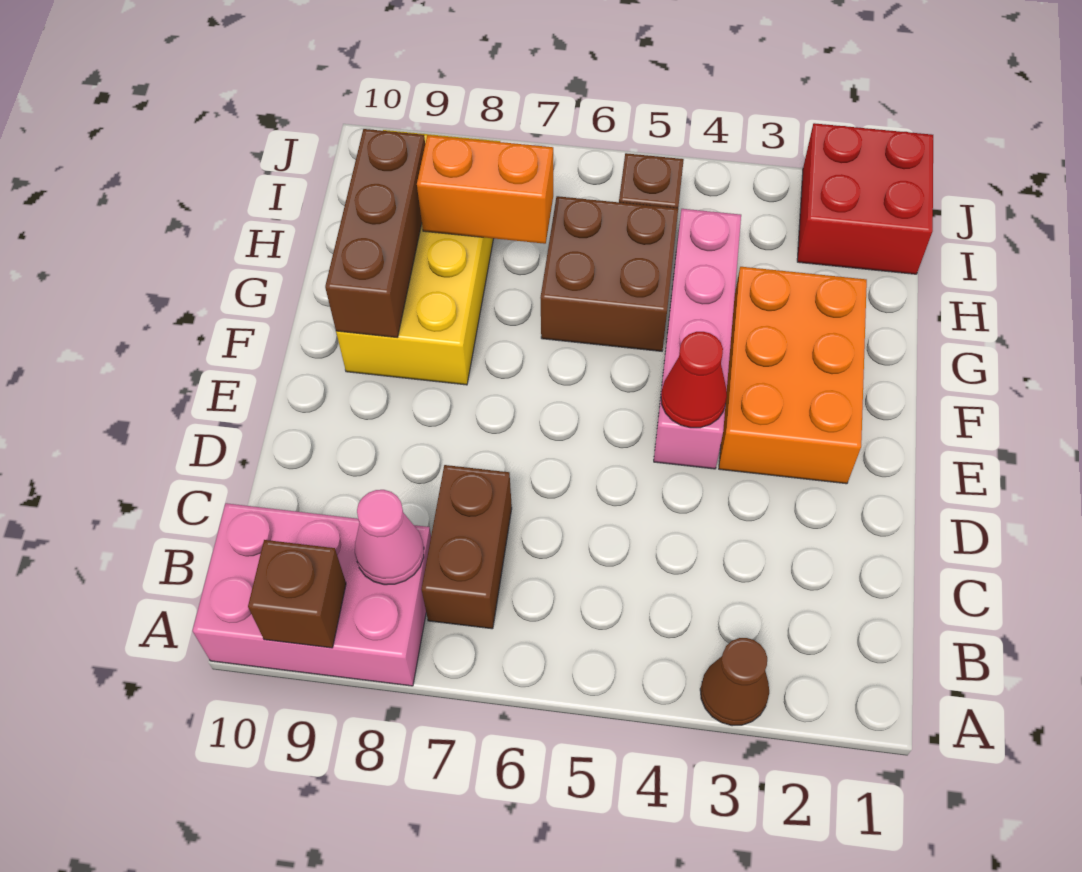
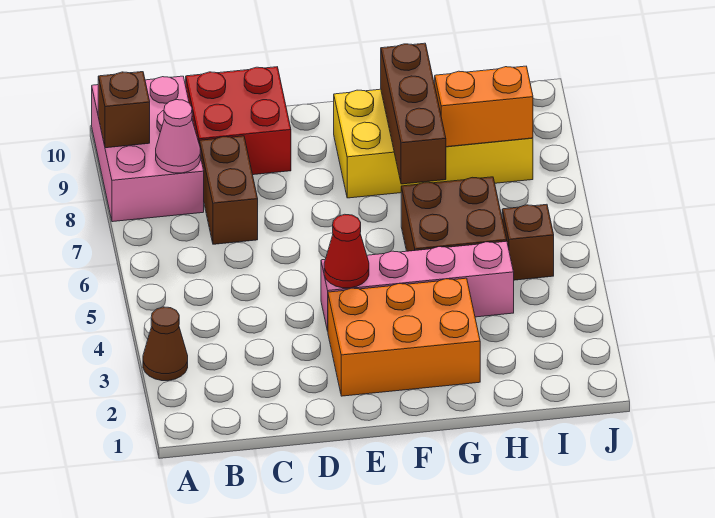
brown 1x2 brick [422,465,512,629] -> brown 1x2 brick turned to [199,136,258,244]
brown 1x3 brick [325,129,425,337] -> brown 1x3 brick turned to [381,43,446,184]
orange 1x2 brick [417,135,553,244] -> orange 1x2 brick turned to [435,66,533,147]
red 2x2 brick [797,123,933,274] -> red 2x2 brick moved to [186,67,291,175]

